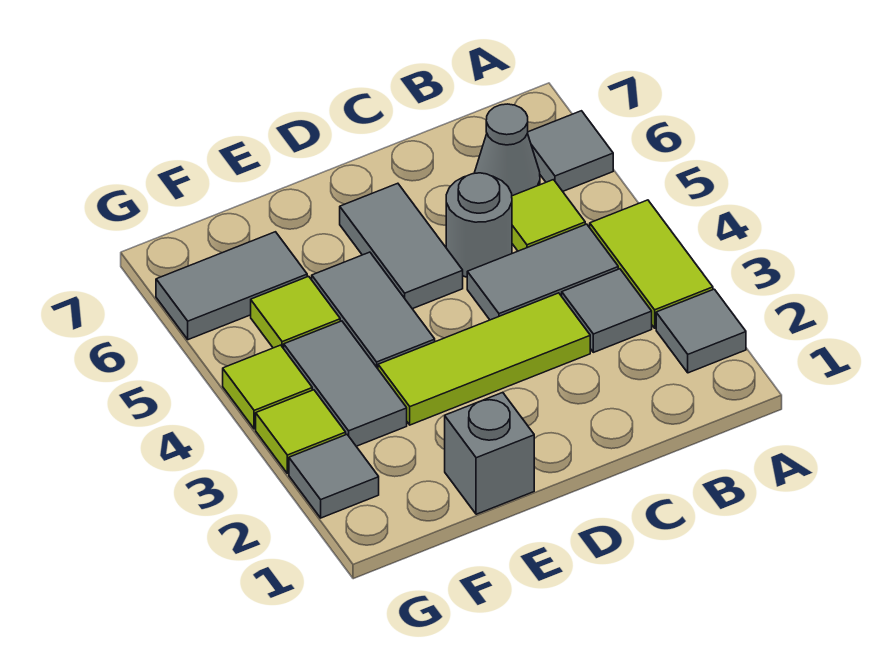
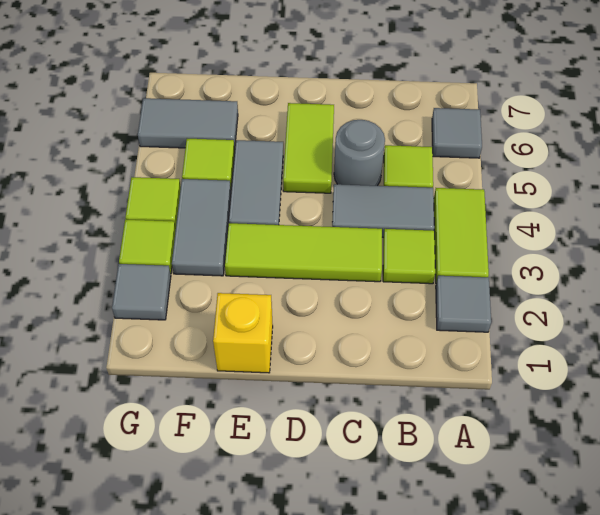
grey 1x1 tile [562,269,652,352] -> lime 1x1 tile [383,229,435,284]
grey 1x1 cone [475,104,540,196] -> none
grey 1x2 tile [340,183,463,309] -> lime 1x2 tile [283,103,334,193]
grey 1x1 brick [445,392,534,514] -> yellow 1x1 brick [213,293,273,373]

